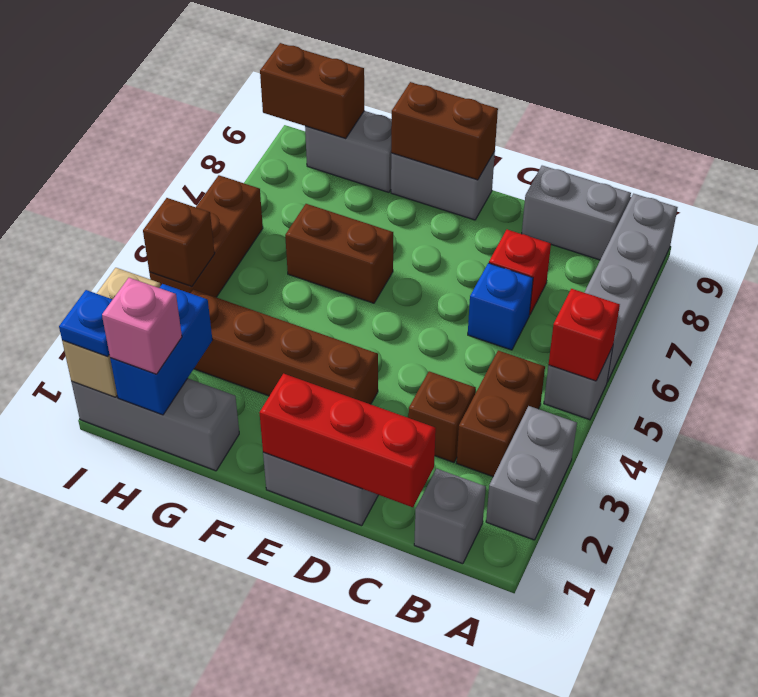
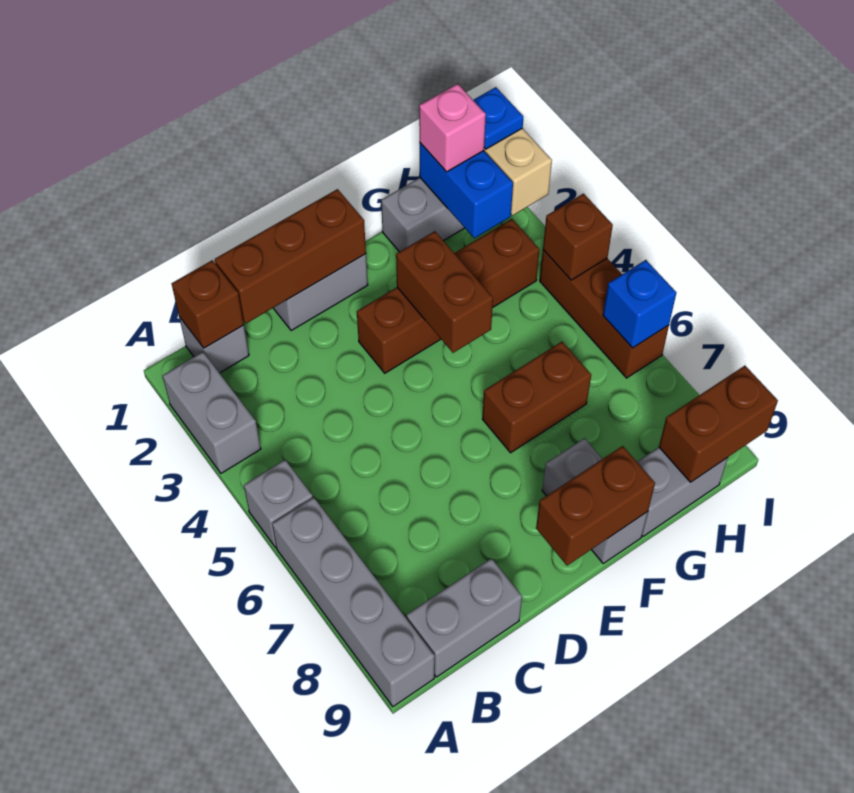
red 1x1 brick [549,289,620,381] -> none
brown 1x2 brick [457,351,545,477] -> brown 1x2 brick moved to [396,231,493,353]
red 1x3 brick [259,374,436,507] -> brown 1x3 brick [215,189,366,323]
brown 1x1 brick [408,371,476,462] -> brown 1x1 brick moved to [171,260,244,348]
blue 1x1 brick [468,263,533,350] -> blue 1x1 brick moved to [603,260,676,348]
red 1x1 brick [489,230,551,315] -> none
grey 1x2 brick [391,151,495,220] -> grey 1x2 brick turned to [542,438,648,563]

